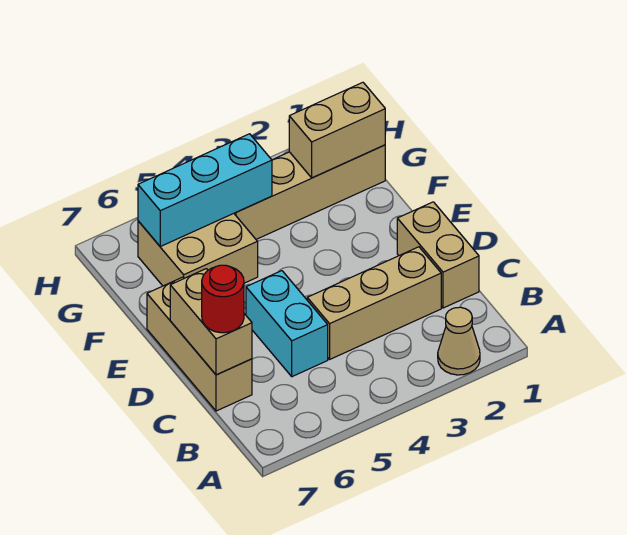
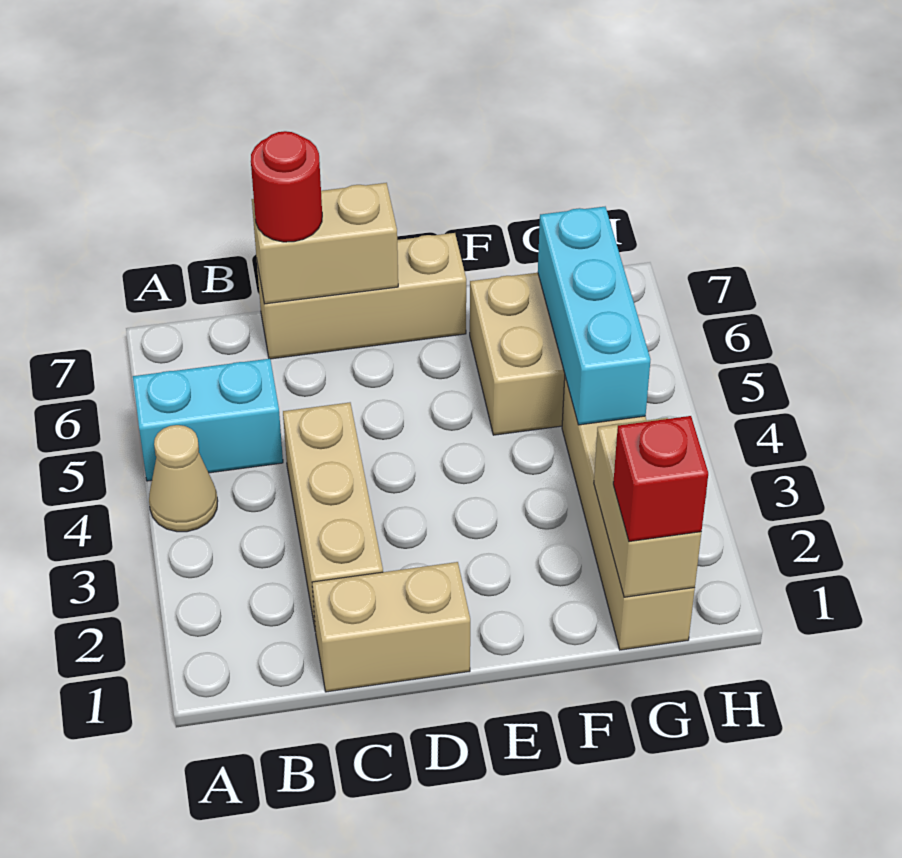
tan 1x1 cone [438,307,480,375] -> tan 1x1 cone moved to [149,425,218,532]
cyan 1x2 brick [246,271,328,377] -> cyan 1x2 brick moved to [133,359,283,481]
none -> red 1x1 brick [613,416,708,542]

